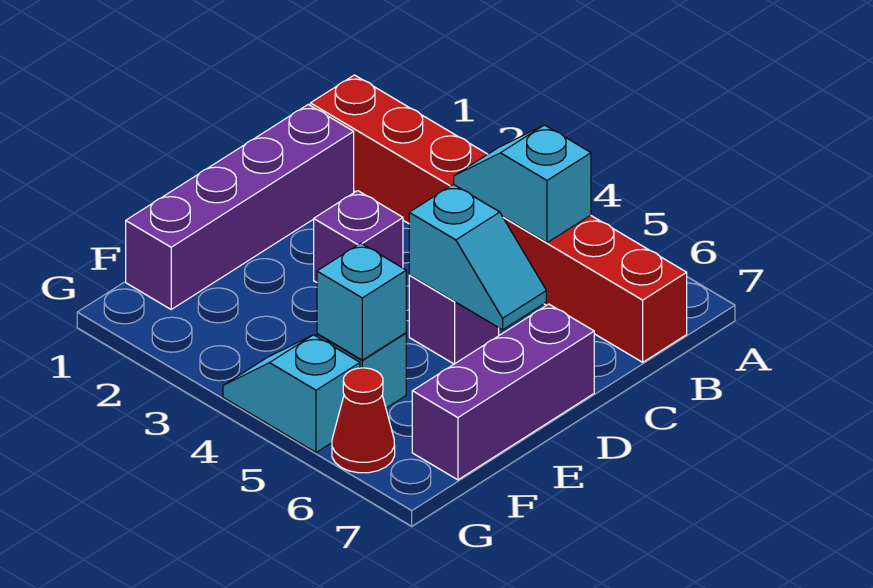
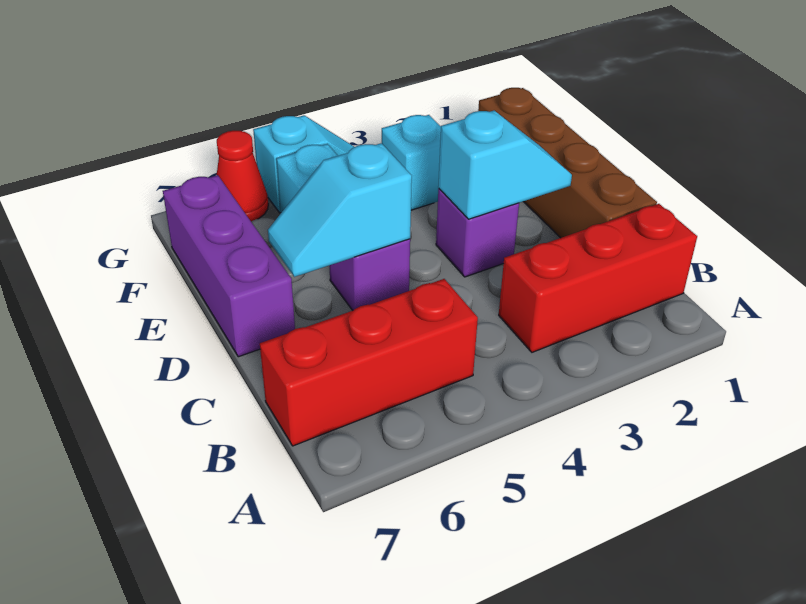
cyan 1x2 slope [454,125,591,243] -> cyan 1x2 slope moved to [438,111,572,219]
purple 1x4 brick [126,105,354,309] -> brown 1x4 brick [478,88,657,238]
cyan 1x1 brick [317,243,406,360] -> cyan 1x1 brick moved to [382,115,441,210]

